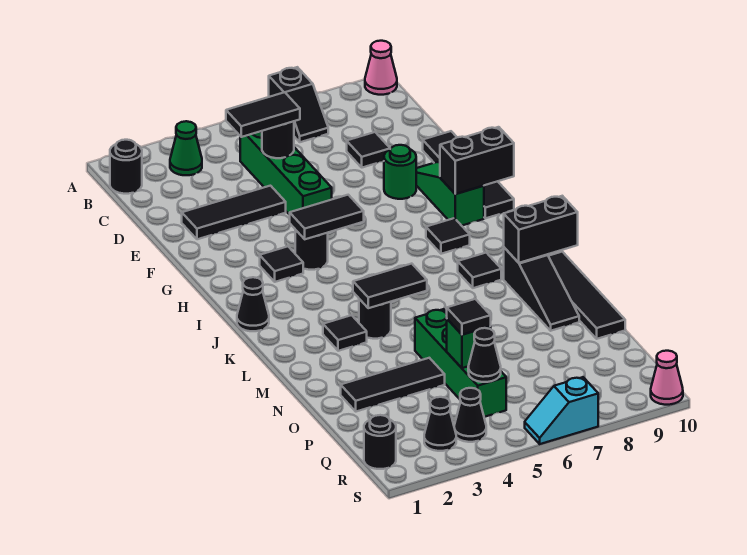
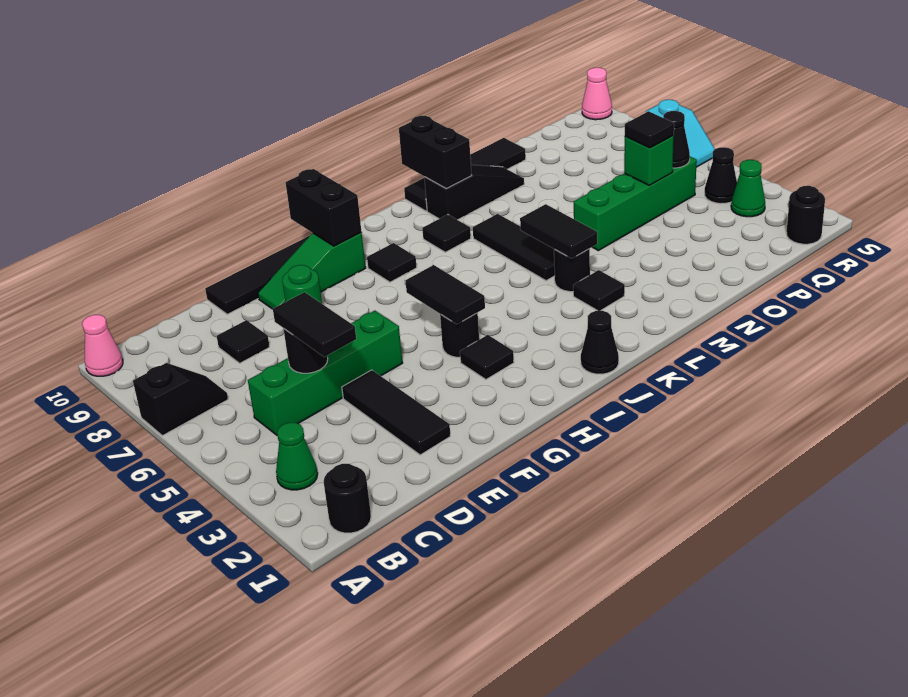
black 1x3 tile [341,358,445,412] -> black 1x3 tile moved to [473,214,555,281]
black 1x1 cone [424,397,456,451] -> green 1x1 cone [731,160,765,217]

